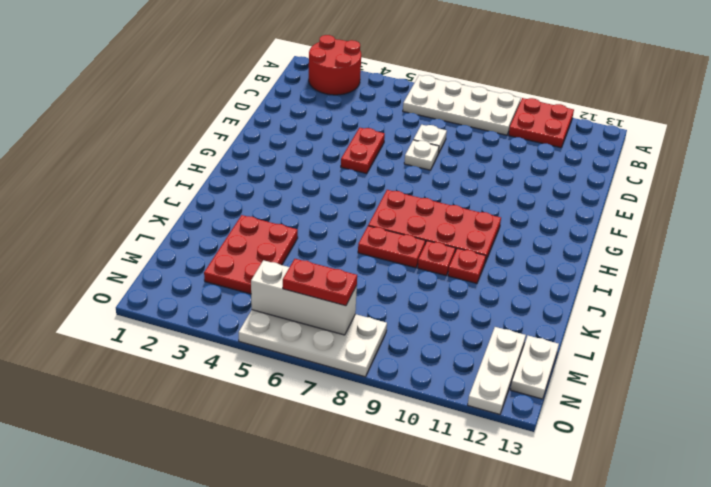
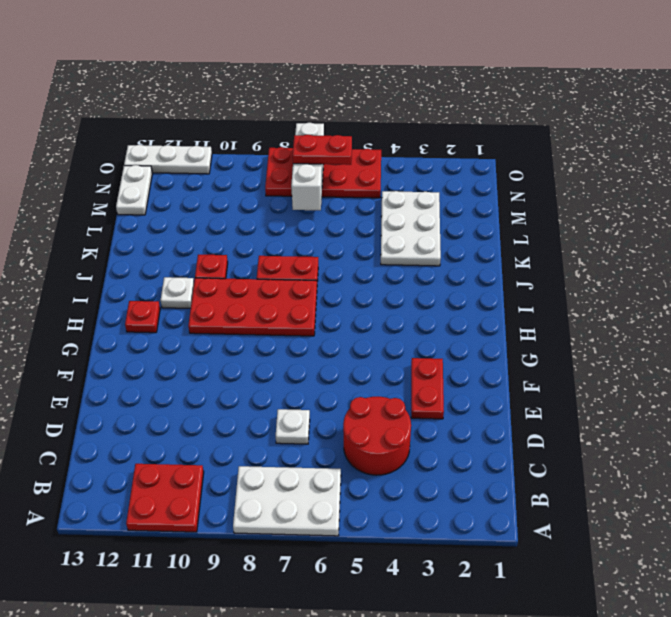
red 2x2 round brick [309,35,361,95] -> red 2x2 round brick moved to [343,397,411,475]
white 2x4 plate [403,75,521,135] -> white 2x3 plate [233,466,341,536]
red 1x2 plate [341,128,385,174] -> red 1x2 plate moved to [411,358,444,419]
white 1x1 plate [404,140,439,170] -> white 1x1 plate moved to [161,277,194,308]
red 1x1 plate [418,241,455,275] -> red 1x1 plate moved to [125,301,160,333]
red 2x3 plate [204,215,298,294] -> white 2x3 plate [381,191,441,266]
white 1x3 plate [468,327,526,414] -> white 1x3 plate turned to [124,145,212,174]
white 2x4 plate [239,310,387,377] -> red 2x4 plate [265,147,381,198]
white 1x3 brick [251,260,357,335] -> white 1x3 brick turned to [291,123,324,210]

